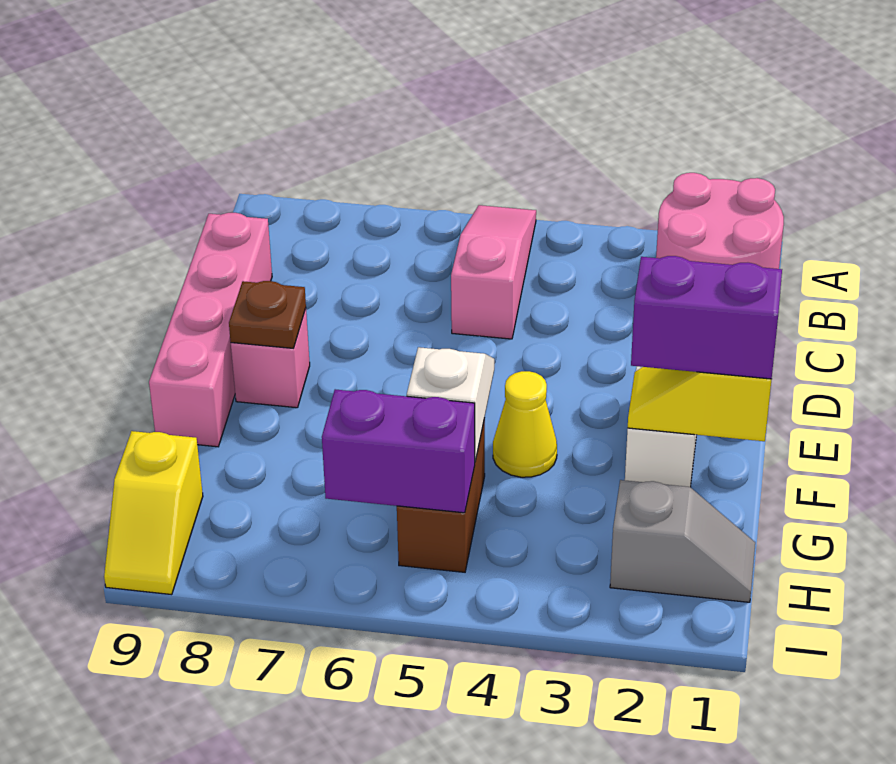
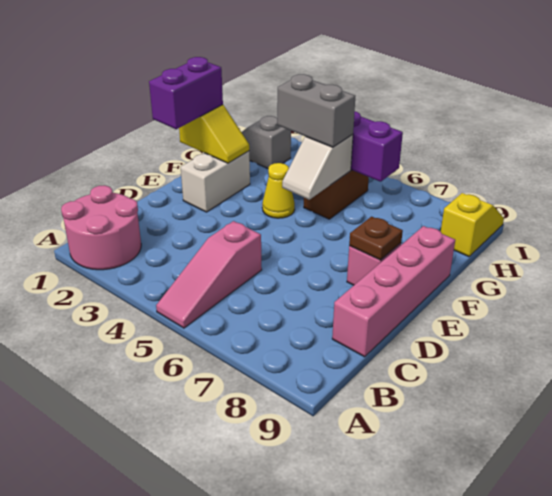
purple 1x2 brick [631,256,782,379] -> purple 1x2 brick turned to [149,57,223,129]
none -> grey 1x2 brick [277,74,355,147]

